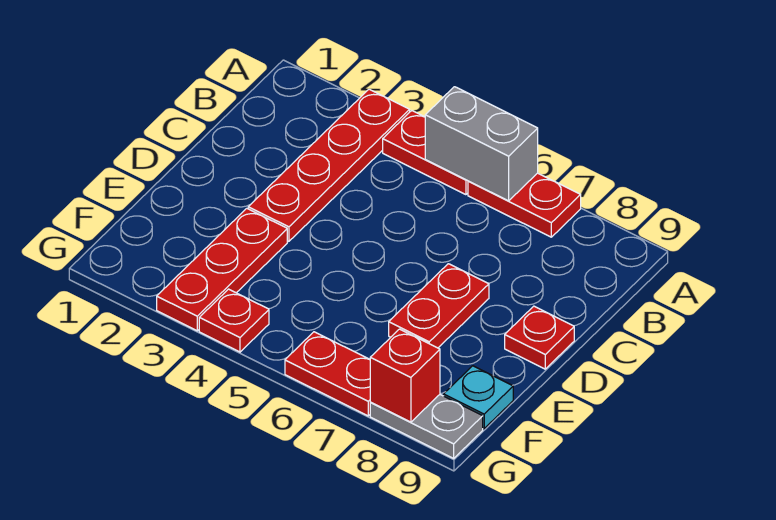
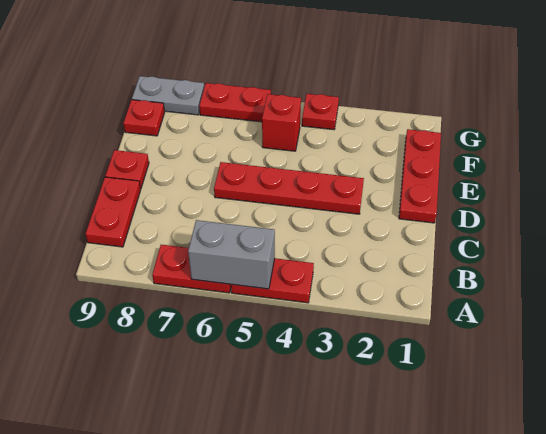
red 1x4 plate [248,89,410,241] -> red 1x4 plate turned to [214,162,364,214]
red 1x2 plate [389,264,489,348] -> red 1x2 plate moved to [86,177,141,247]
red 1x3 plate [157,209,287,331] -> red 1x3 plate moved to [399,129,441,223]
cyan 1x1 plate [444,366,513,429] -> red 1x1 plate [123,100,165,136]
red 1x1 brick [370,329,440,422] -> red 1x1 brick moved to [262,94,301,151]

